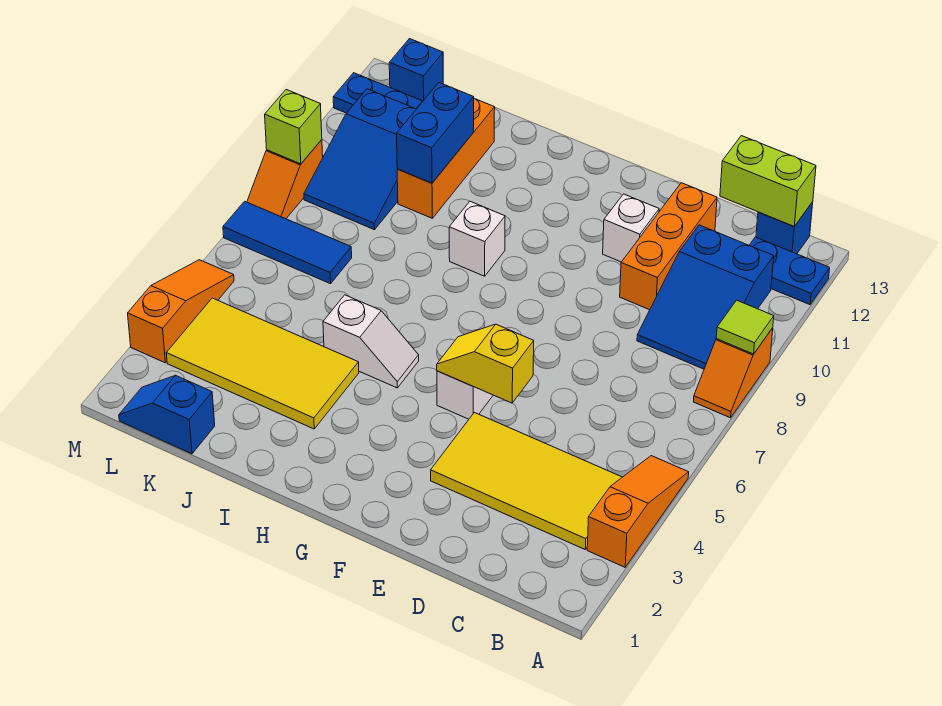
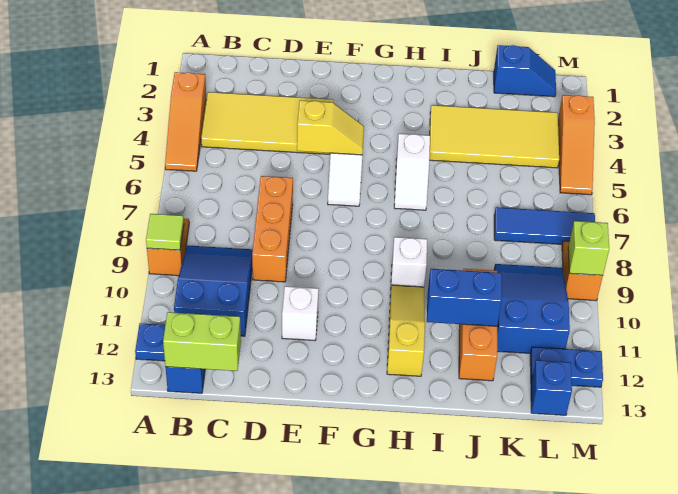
orange 1x3 brick [620,183,717,310] -> orange 1x3 brick moved to [252,176,293,282]
white 1x2 slope [323,295,419,388] -> white 1x2 slope turned to [394,134,430,210]
none -> yellow 1x3 slope [387,285,425,376]
blue 1x2 brick [397,83,474,183] -> blue 1x2 brick turned to [427,269,502,326]

